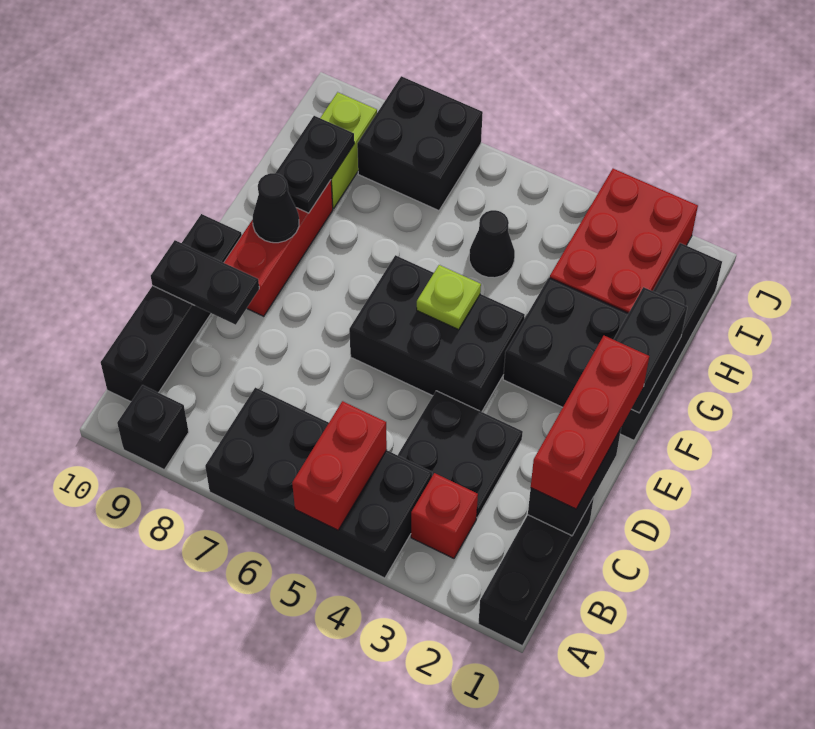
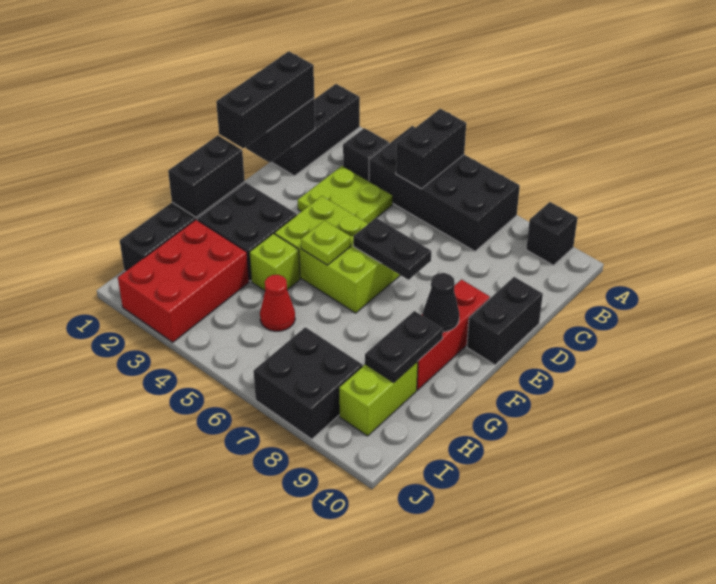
red 1x2 brick [292,401,387,530] -> black 1x2 brick [396,109,466,189]
red 1x1 brick [411,473,478,558] -> black 1x1 brick [343,128,389,181]
black 1x4 brick [101,214,242,402] -> black 1x2 brick [467,277,543,365]
red 1x3 brick [531,336,649,509] -> black 1x3 brick [216,51,314,148]
black 2x2 plate [398,391,523,517] -> lime 2x2 plate [298,166,393,224]
black 1x2 plate [151,240,259,325] -> black 1x2 plate moved to [353,218,431,280]
black 2x3 brick [349,255,525,412] -> lime 2x3 brick [275,196,400,313]
none -> lime 1x1 brick [249,234,300,291]
black 1x1 cone [469,210,515,278] -> red 1x1 cone [260,275,295,331]

